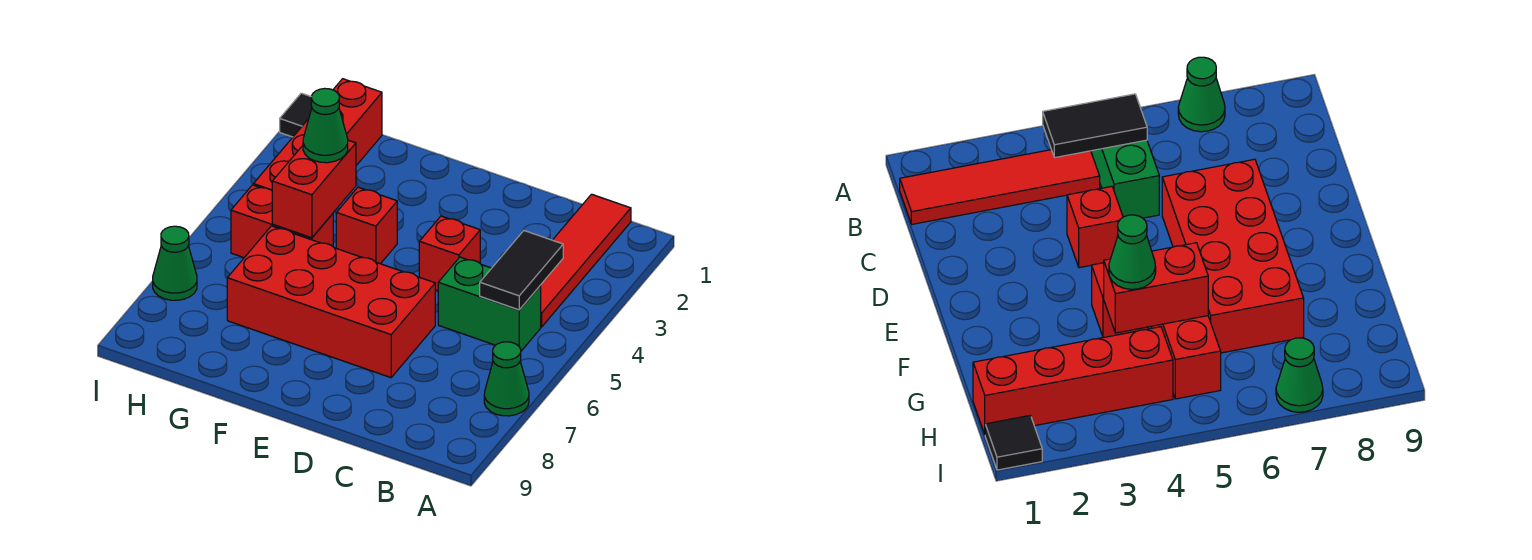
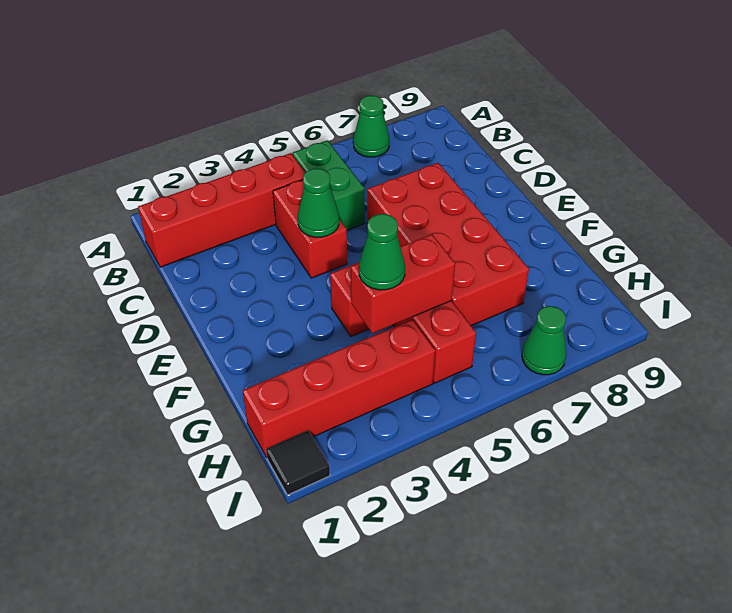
red 1x4 tile [540,194,631,327] -> red 1x4 brick [138,153,305,267]
black 1x2 tile [480,231,563,310] -> none
red 1x1 brick [419,216,480,291] -> red 1x2 brick [273,180,347,278]
none -> green 1x1 cone [298,168,339,237]

